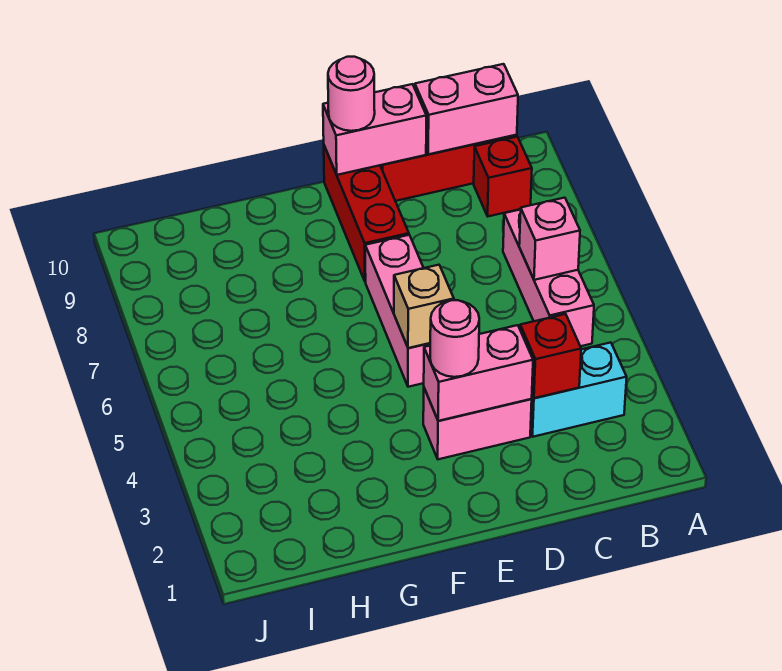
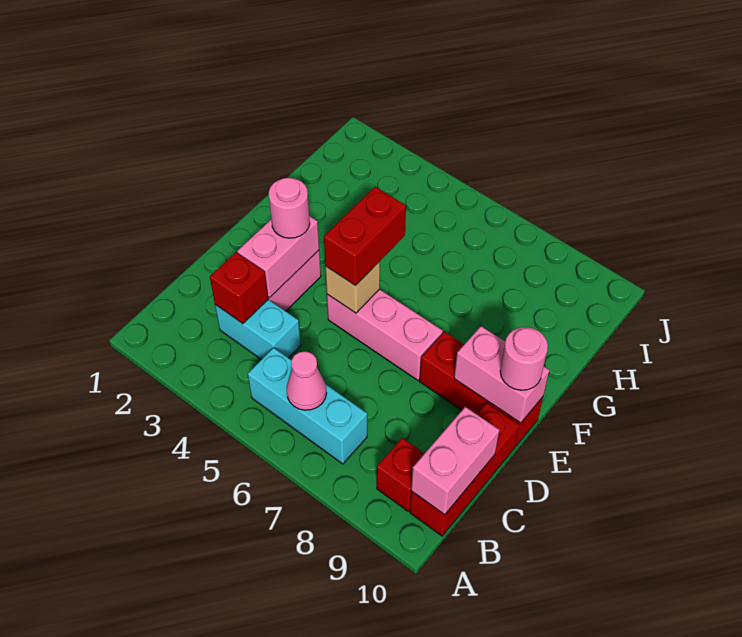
cyan 1x2 brick [530,343,627,437] -> cyan 1x2 brick turned to [215,300,301,360]
pink 1x3 brick [503,209,594,346] -> cyan 1x3 brick [248,348,367,464]
pink 1x1 brick [519,198,580,280] -> pink 1x1 cone [287,351,327,410]
pink 1x2 brick [323,84,426,175] -> pink 1x2 brick turned to [454,326,549,423]
none -> red 1x2 brick [324,187,406,286]

